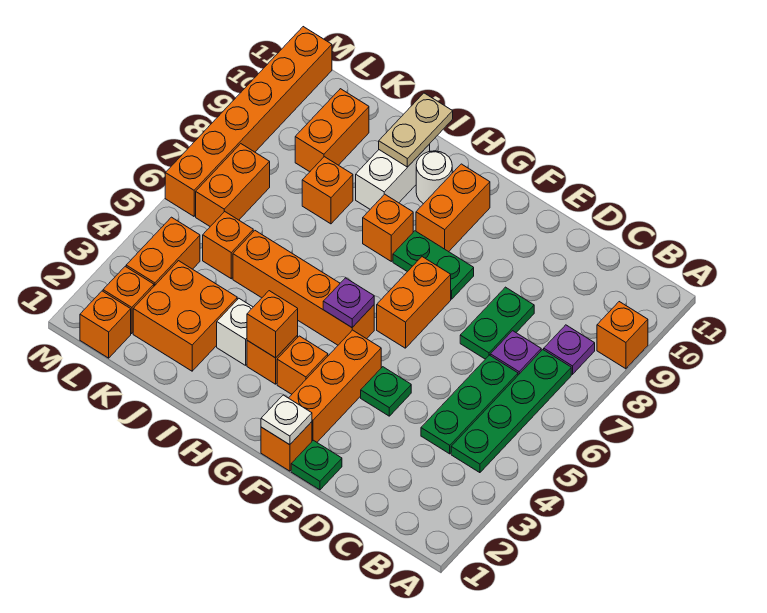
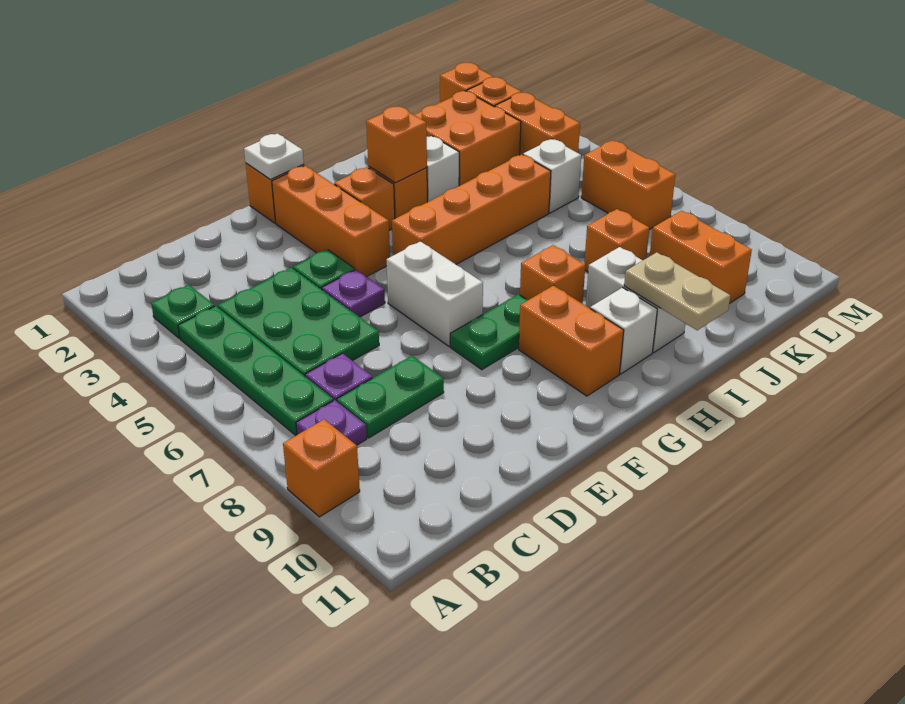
green 1x3 plate [421,355,518,454] -> green 2x3 plate [218,268,379,376]
green 1x2 plate [460,287,534,359] -> green 1x2 plate turned to [337,356,444,438]
green 1x1 plate [291,440,342,490] -> green 1x1 plate moved to [151,285,215,338]
orange 1x2 brick [377,257,451,348] -> white 1x2 brick [386,241,483,346]
purple 1x1 plate [323,278,374,327] -> purple 1x1 plate moved to [322,270,385,317]
white 1x1 round brick [416,151,452,204] -> white 1x1 brick [590,288,657,374]
orange 1x1 brick [203,212,253,279] -> white 1x1 brick [523,139,581,213]
orange 1x6 brick [165,27,332,216] -> none

